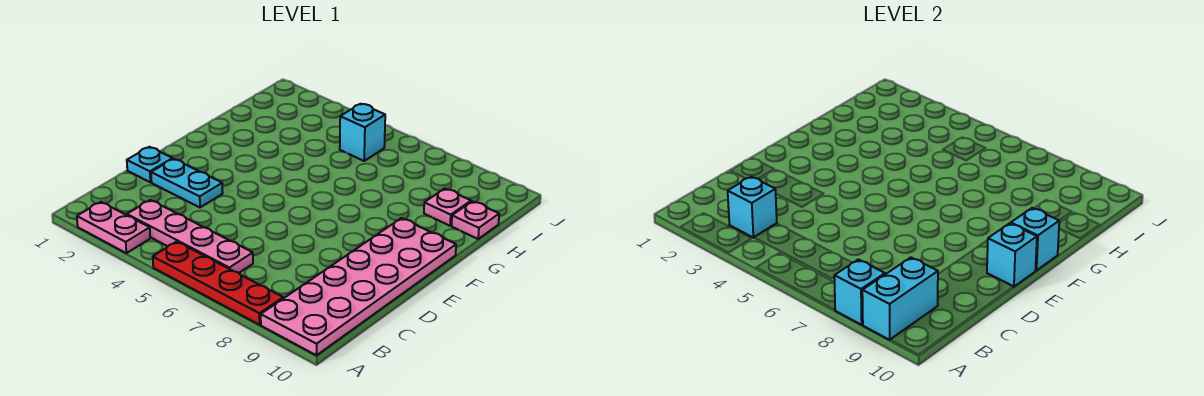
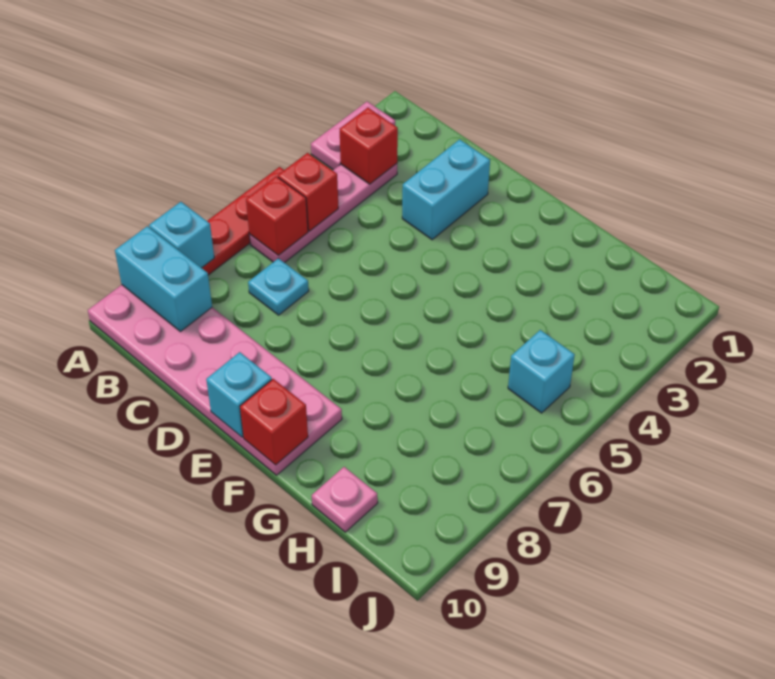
cyan 1x1 brick [728,177,777,238] -> red 1x1 brick [340,108,398,184]
none -> red 1x1 brick [278,153,338,231]
none -> red 1x1 brick [246,176,308,255]
cyan 1x1 plate [127,147,173,182] -> cyan 1x1 plate moved to [248,258,309,315]
cyan 1x2 plate [151,159,223,207] -> cyan 1x2 brick [402,139,490,240]
cyan 1x1 brick [1011,208,1059,271] -> red 1x1 brick [240,379,308,465]
pink 1x1 plate [424,189,471,226] -> none

